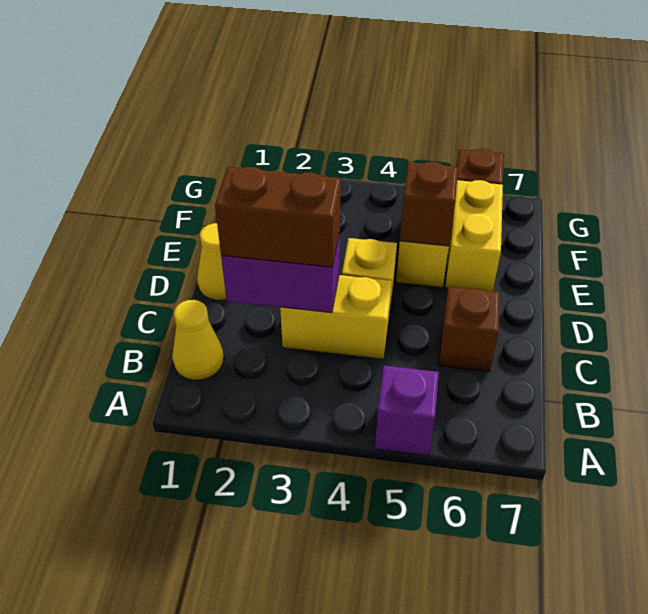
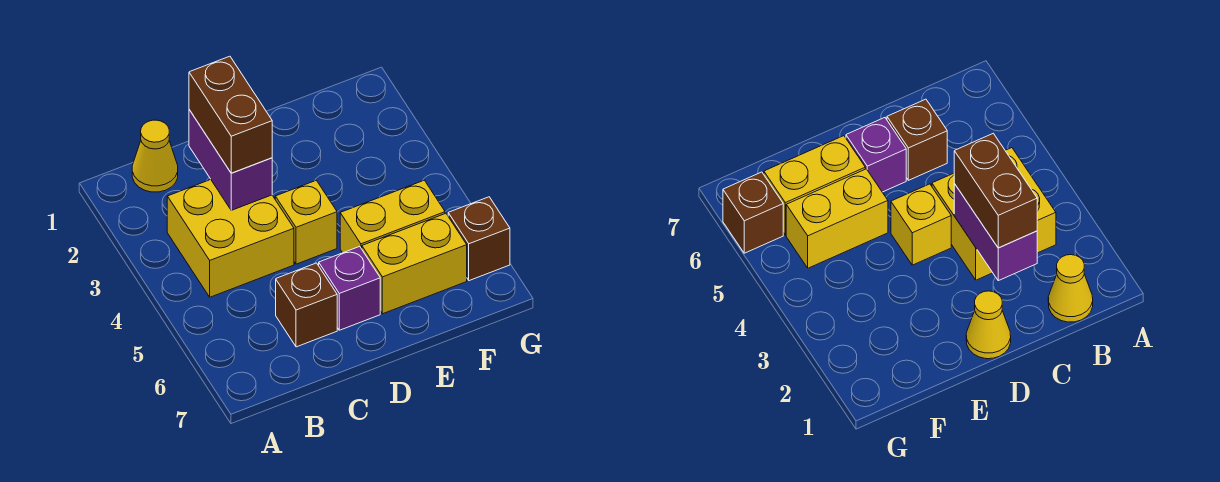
purple 1x1 brick [375,366,439,456] -> purple 1x1 brick moved to [319,246,380,330]
yellow 1x2 brick [280,275,392,359] -> yellow 2x2 brick [167,180,294,297]
brown 1x1 brick [400,162,458,246] -> none

